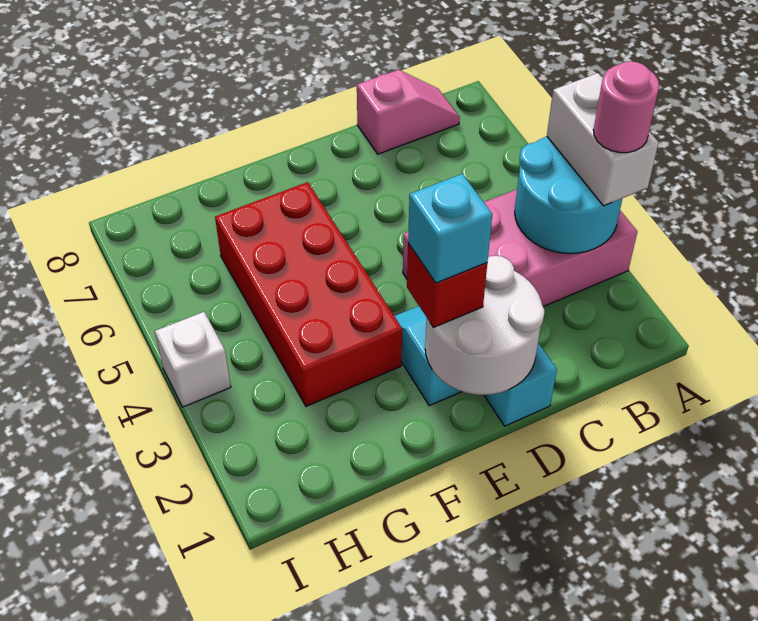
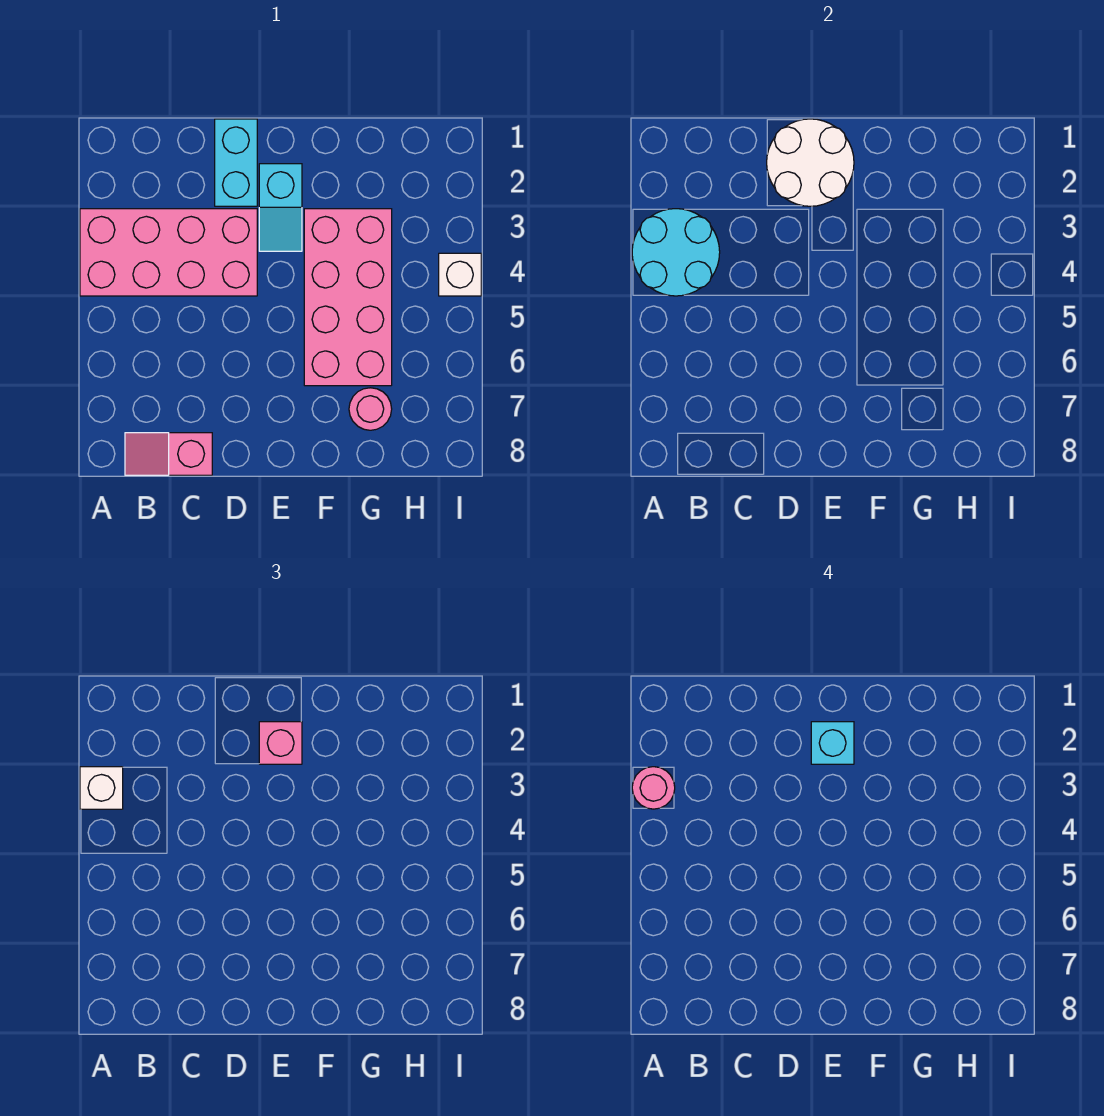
white 1x2 brick [547,73,659,206] -> white 1x1 brick [80,767,123,809]
red 1x1 brick [407,243,487,328] -> pink 1x1 brick [259,722,302,764]
red 2x4 brick [215,182,402,406] -> pink 2x4 brick [304,209,392,386]
none -> pink 1x1 round brick [349,388,392,430]

